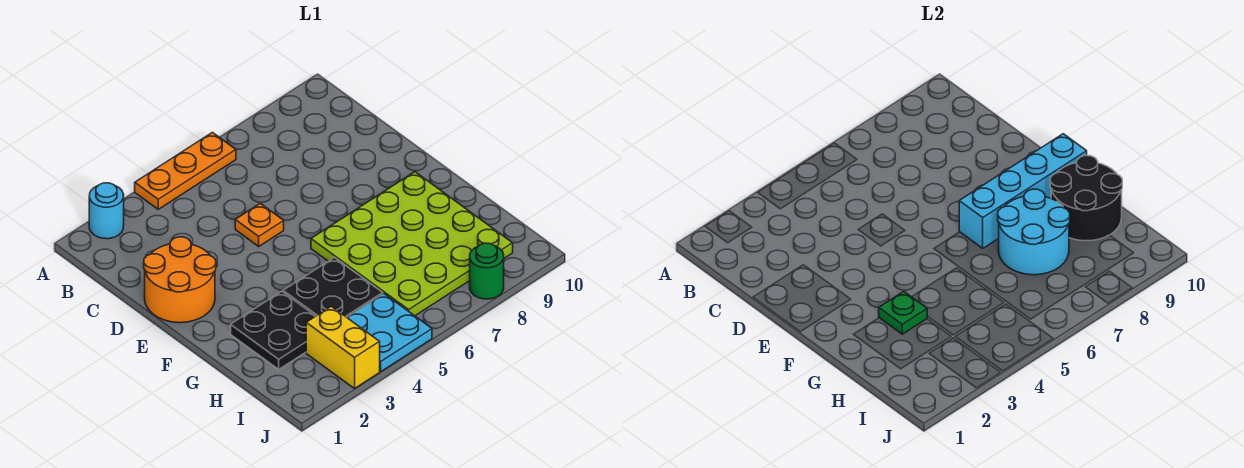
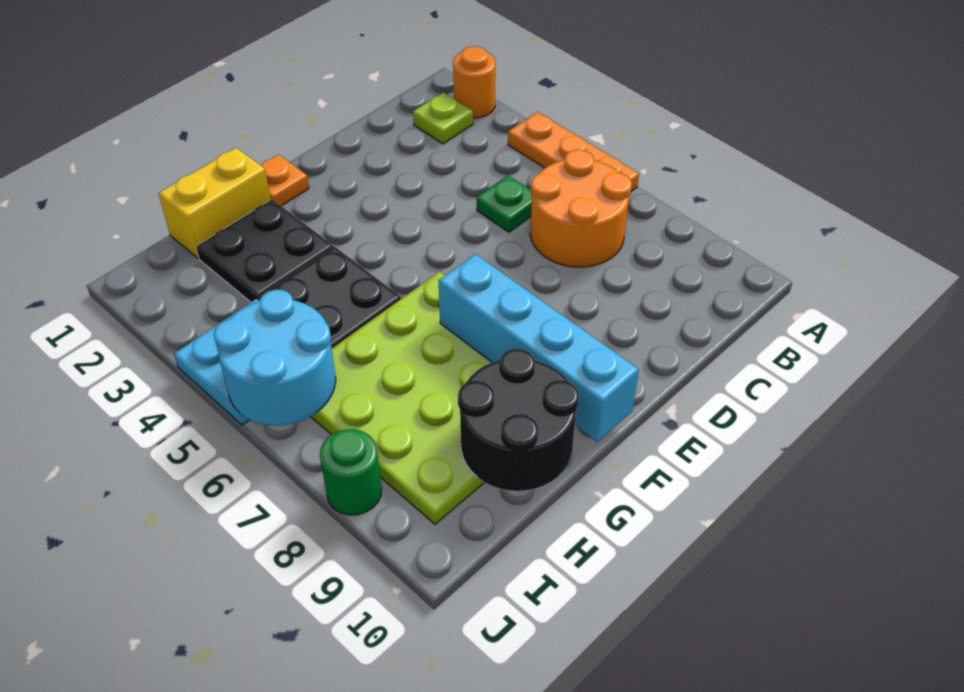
cyan 1x1 round brick [89,183,124,239] -> orange 1x1 round brick [453,46,495,118]
none -> lime 1x1 plate [413,92,473,144]
orange 2x2 round brick [144,237,216,323] -> orange 2x2 round brick moved to [530,150,632,267]
orange 1x1 plate [235,203,284,246] -> orange 1x1 plate moved to [261,155,309,206]
green 1x1 plate [879,291,927,334] -> green 1x1 plate moved to [477,175,532,232]
cyan 2x2 round brick [998,189,1070,275] -> cyan 2x2 round brick moved to [214,290,336,425]
yellow 1x2 brick [306,306,380,389] -> yellow 1x2 brick moved to [159,148,271,258]

